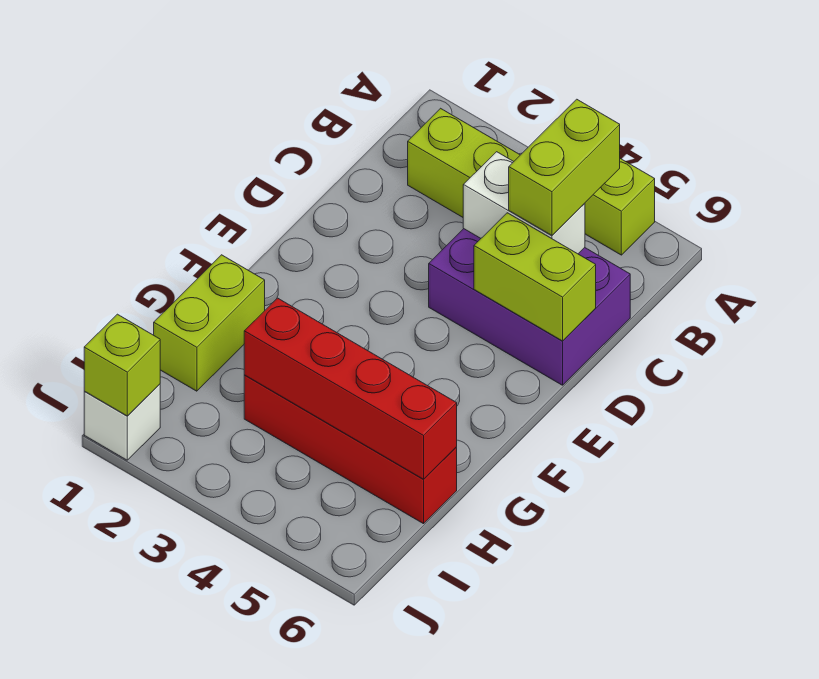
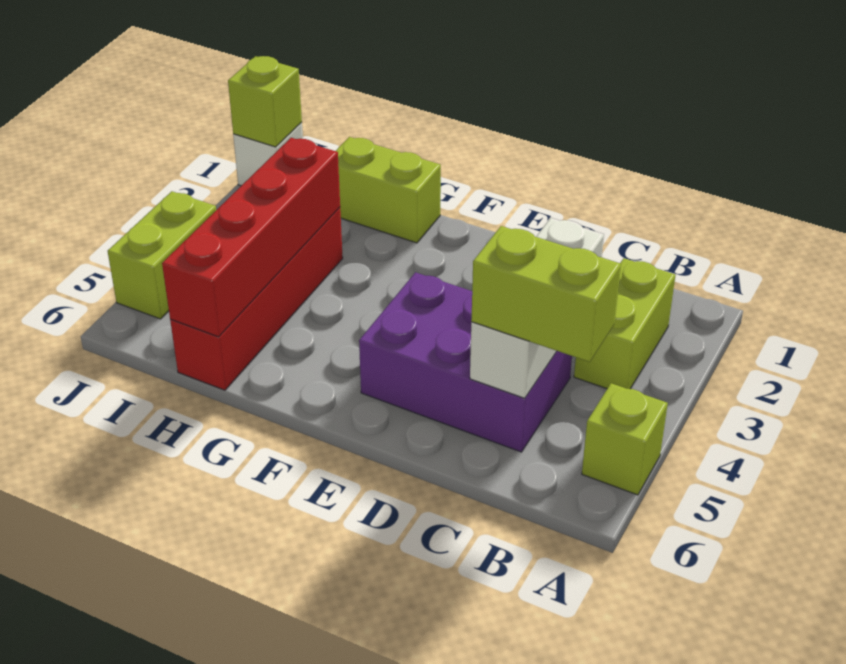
purple 2x3 brick [429,229,630,385] -> purple 2x3 brick turned to [359,272,572,452]
white 1x2 brick [463,152,585,254] -> white 1x3 brick [470,218,604,398]
lime 1x2 brick [474,213,596,341] -> lime 1x2 brick moved to [108,191,216,319]

